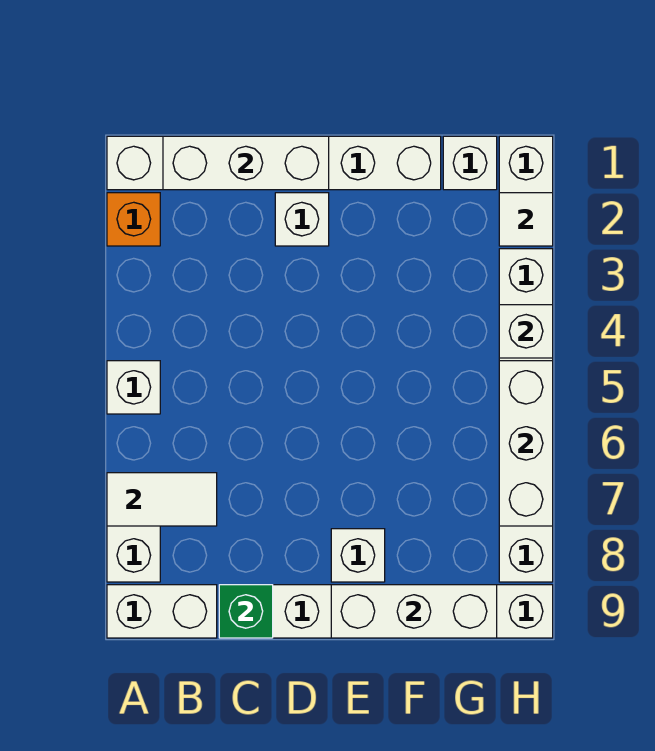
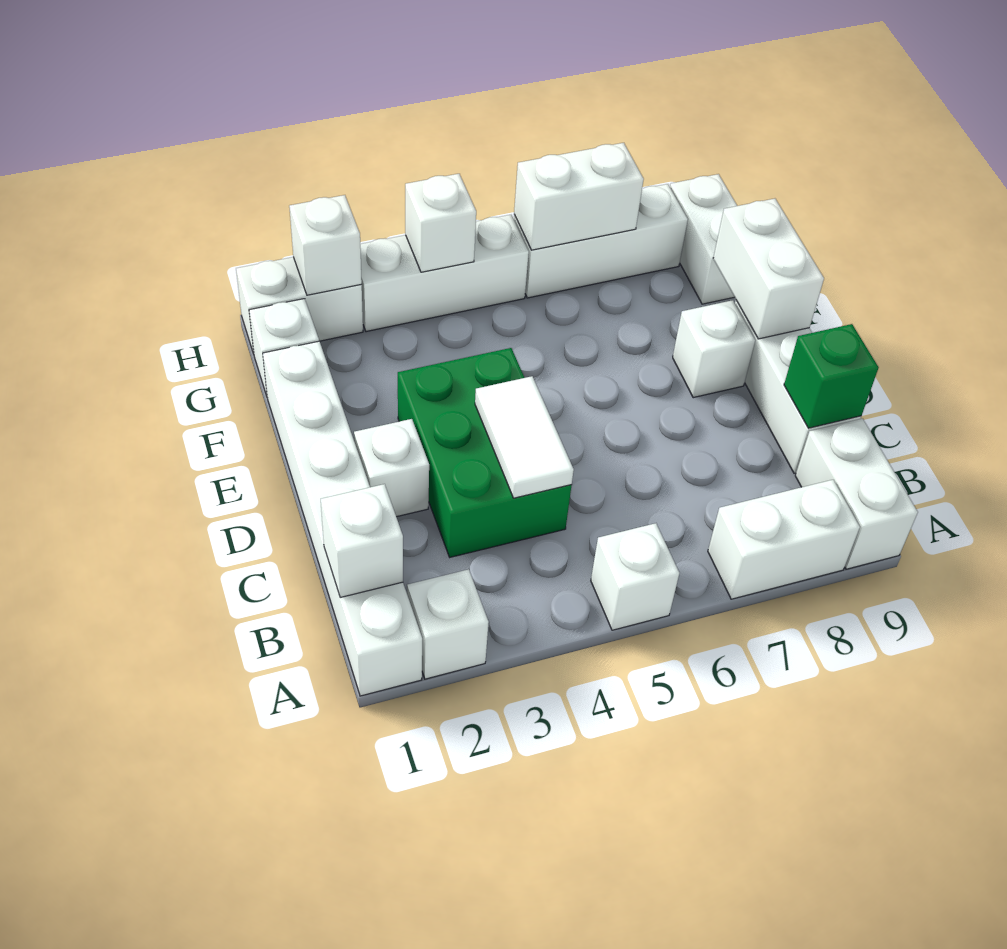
orange 1x1 brick [107,193,160,246] -> white 1x1 brick [407,569,489,679]
white 1x2 tile [107,473,217,526] -> white 1x2 tile moved to [475,376,574,498]
white 1x3 brick [163,136,329,190] -> white 1x1 brick [321,484,403,597]
none -> green 2x3 brick [398,348,572,557]
white 1x3 brick [331,585,497,638] -> white 1x2 brick [713,199,824,339]
white 1x1 tile [499,193,553,246] -> white 1x1 brick [289,195,362,295]
white 1x3 brick [499,361,553,526] -> white 1x2 brick [514,143,644,250]

